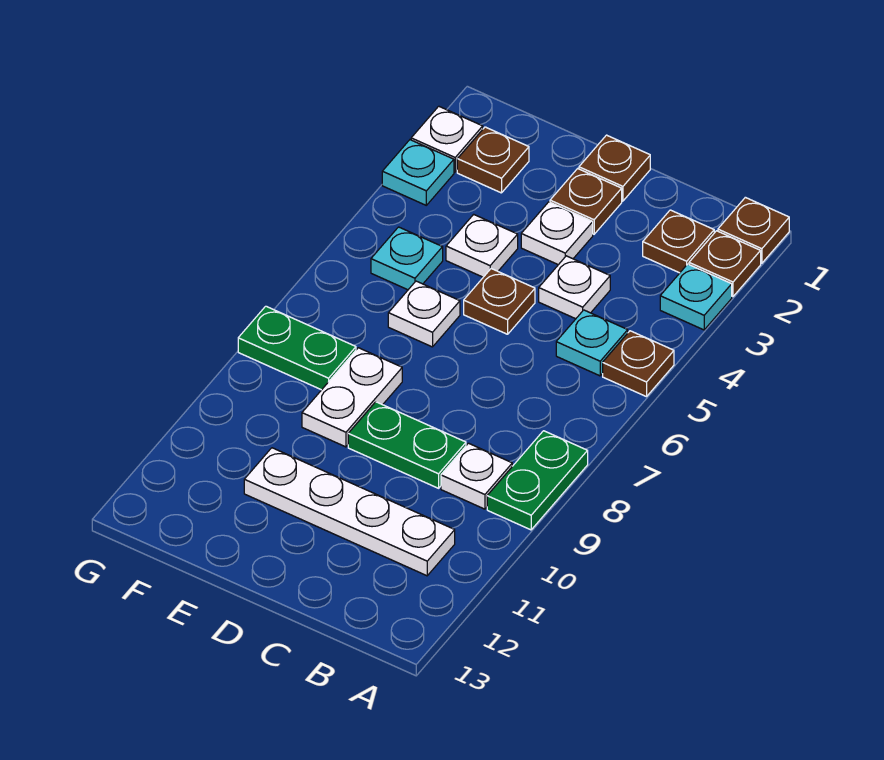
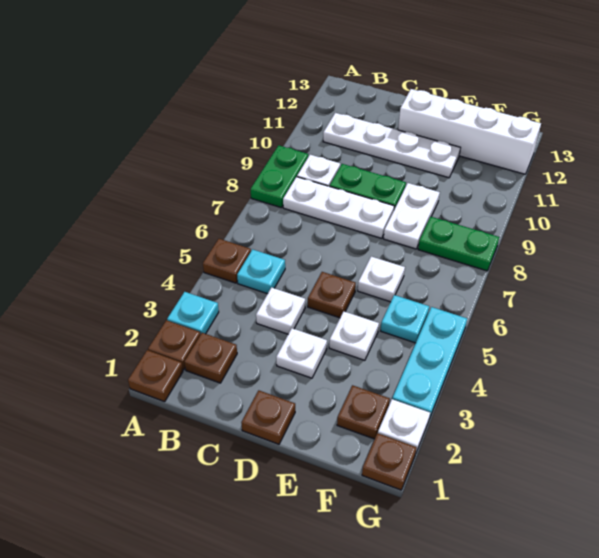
none -> white 1x3 plate [283,177,394,238]
brown 1x1 plate [550,169,622,234] -> brown 1x1 plate moved to [362,433,417,490]
none -> white 1x4 brick [398,89,541,174]
cyan 1x1 plate [382,140,454,205] -> cyan 1x3 plate [392,307,467,419]

